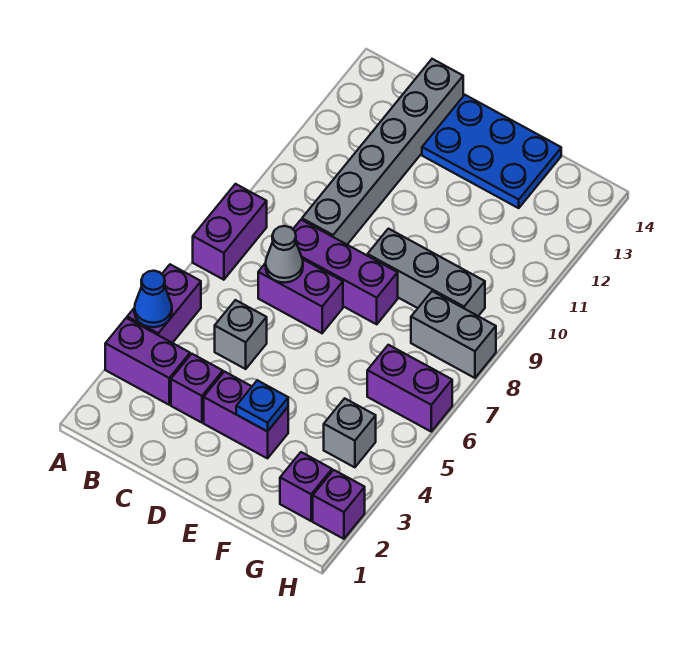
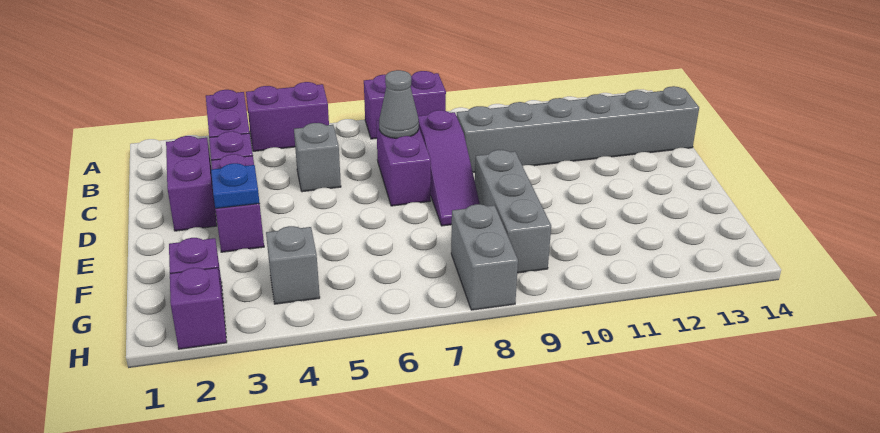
blue 1x1 cone [134,271,172,327] -> none
purple 1x3 brick [293,220,398,324] -> purple 1x3 slope [418,110,480,226]
blue 2x3 plate [422,95,561,208] -> none
purple 1x2 brick [367,345,452,431] -> purple 1x2 brick moved to [166,136,217,231]

